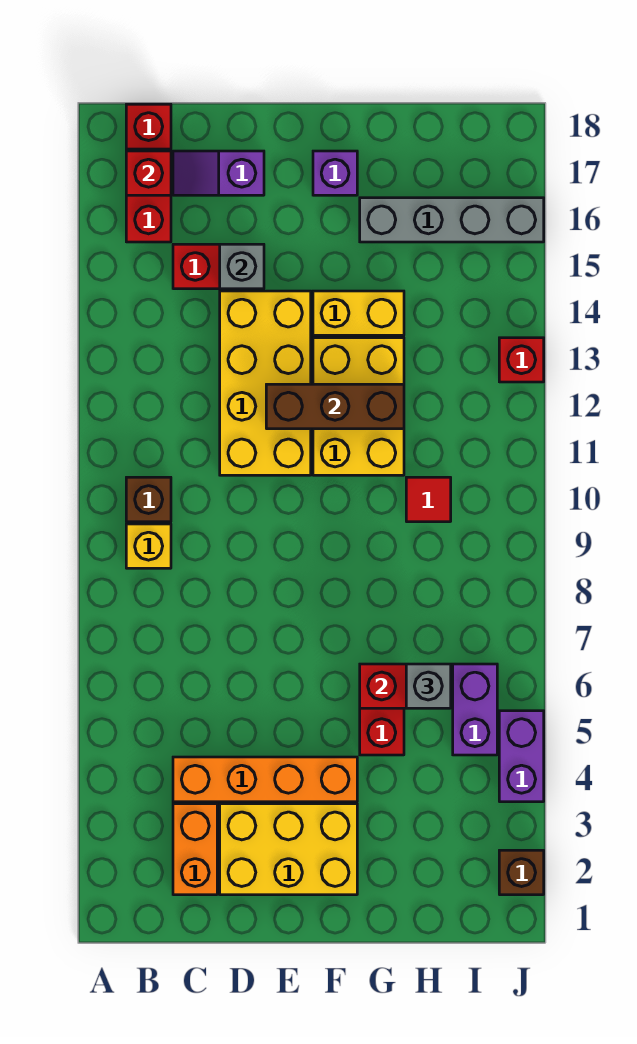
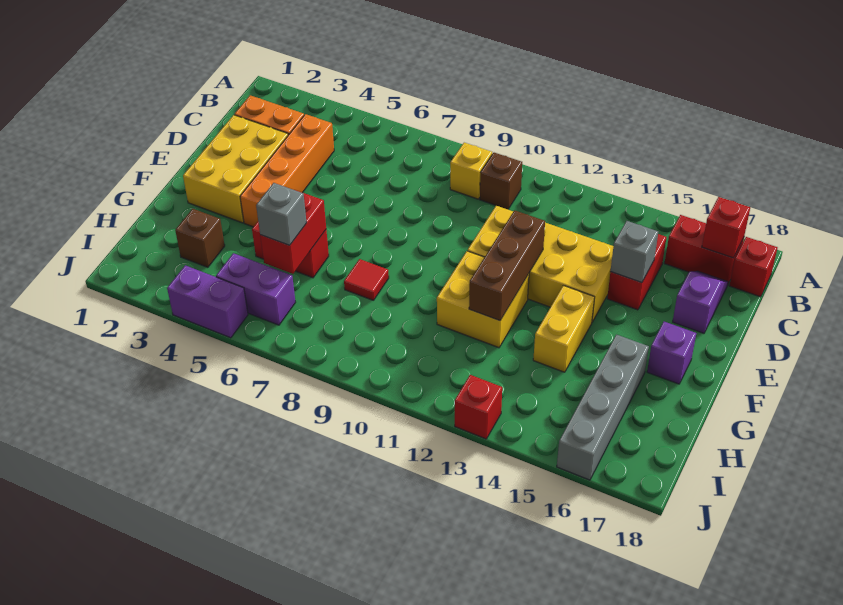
yellow 2x3 brick [313,338,404,475] -> yellow 2x2 brick [437,251,529,348]
red 1x1 tile [406,477,451,522] -> red 1x1 tile moved to [344,259,389,300]
brown 1x1 brick [499,850,544,895] -> brown 1x1 brick moved to [175,209,225,267]

